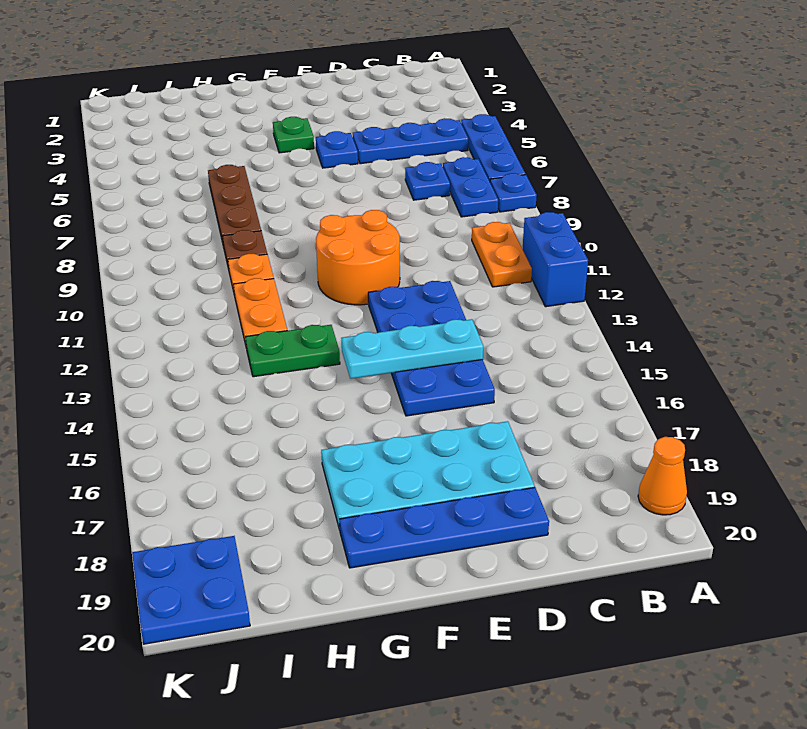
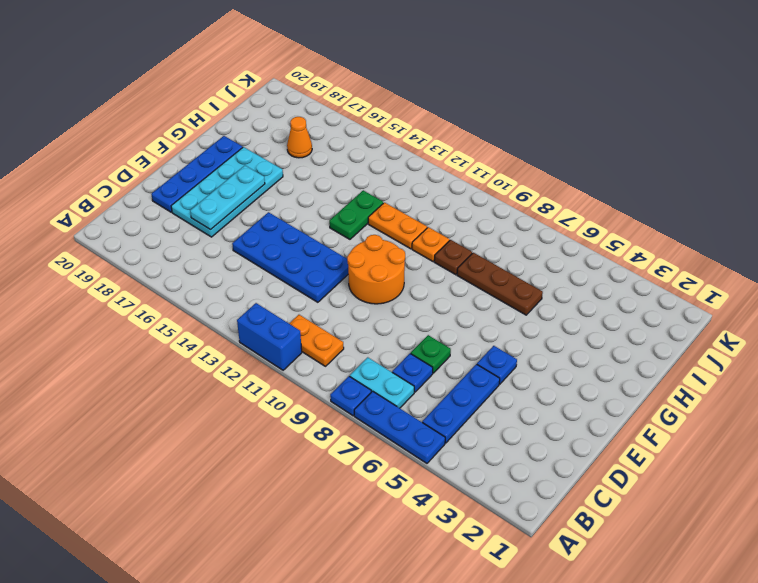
orange 1x1 cone [638,437,687,515] -> orange 1x1 cone moved to [287,117,312,158]
blue 1x2 plate [443,157,498,217] -> cyan 1x2 plate [350,357,414,408]
cyan 1x3 plate [342,319,483,379] -> cyan 1x3 plate moved to [190,166,265,230]
green 1x1 plate [273,117,314,153] -> green 1x1 plate moved to [411,335,451,373]
blue 2x2 plate [132,536,250,644] -> none

